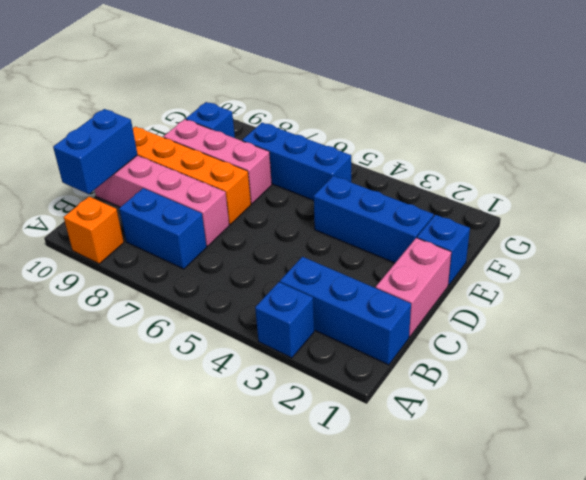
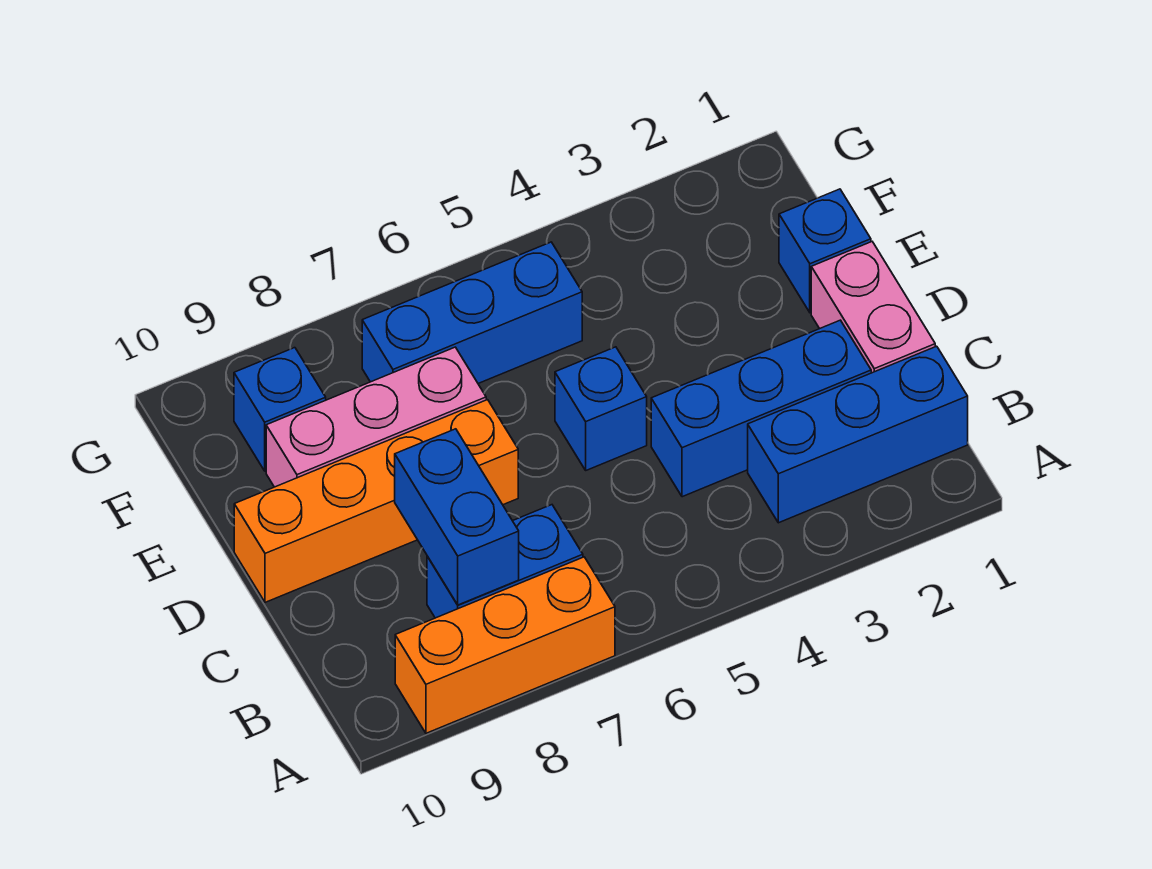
blue 1x1 brick [255,282,314,358] -> blue 1x1 brick moved to [555,347,647,470]
orange 1x1 brick [64,197,124,264] -> orange 1x3 brick [395,557,615,733]
blue 1x2 brick [53,109,138,194] -> blue 1x2 brick moved to [395,429,519,605]
pink 1x4 brick [95,155,229,246] -> none
blue 1x3 brick [314,176,434,263] -> blue 1x3 brick moved to [651,320,871,497]

